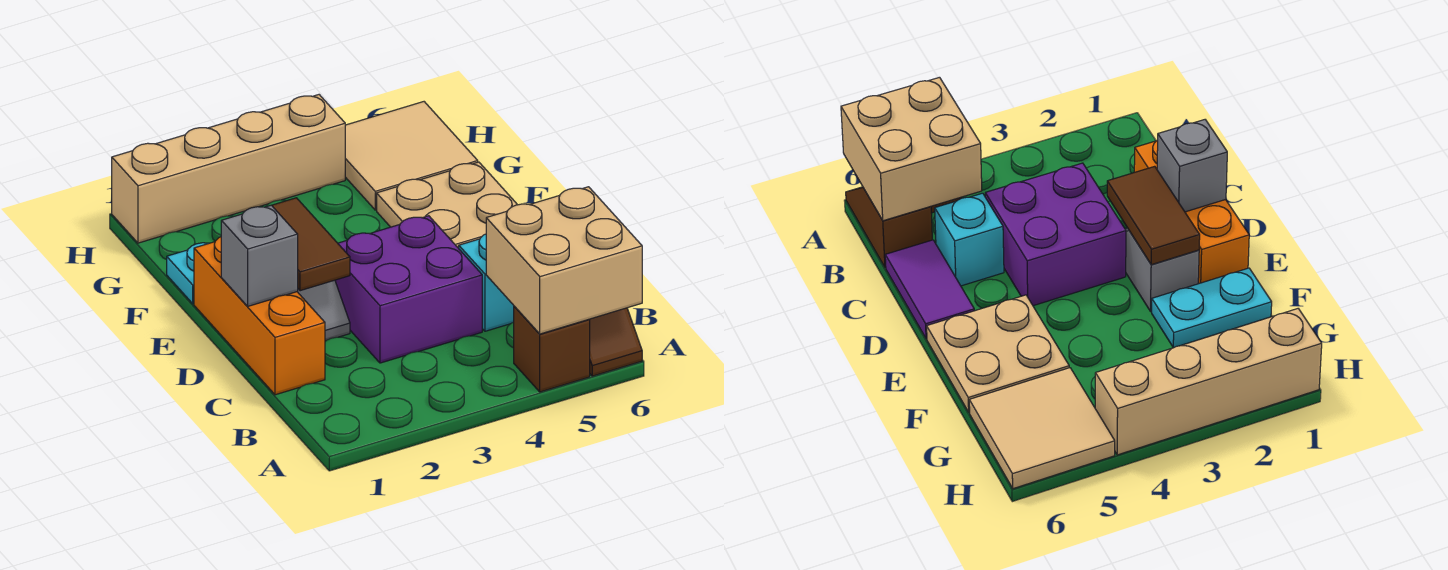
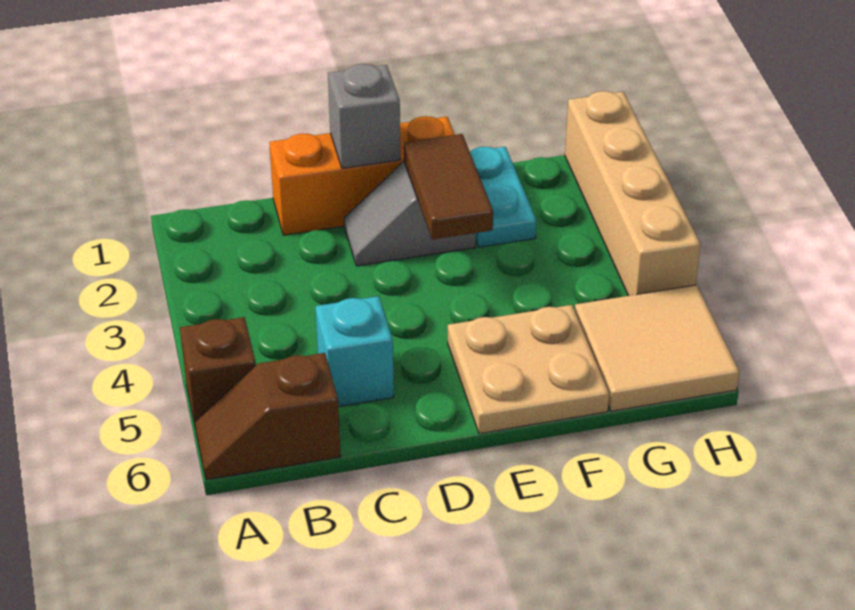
tan 2x2 brick [486,187,642,334] -> none
purple 2x2 brick [335,216,482,363] -> none
purple 1x2 tile [885,240,974,339] -> none
brown 1x2 tile [272,198,350,291] -> brown 1x2 tile turned to [404,134,493,240]

